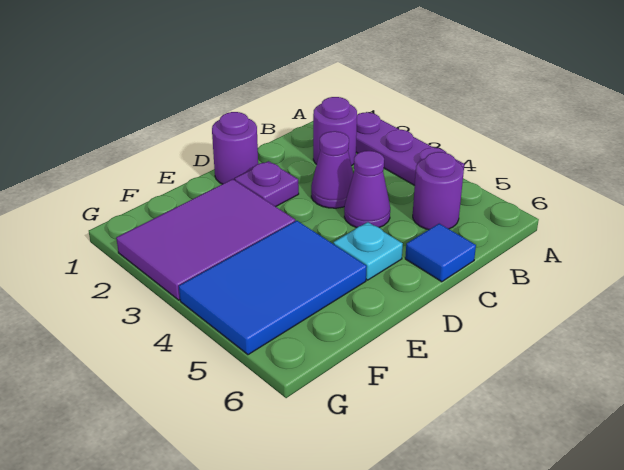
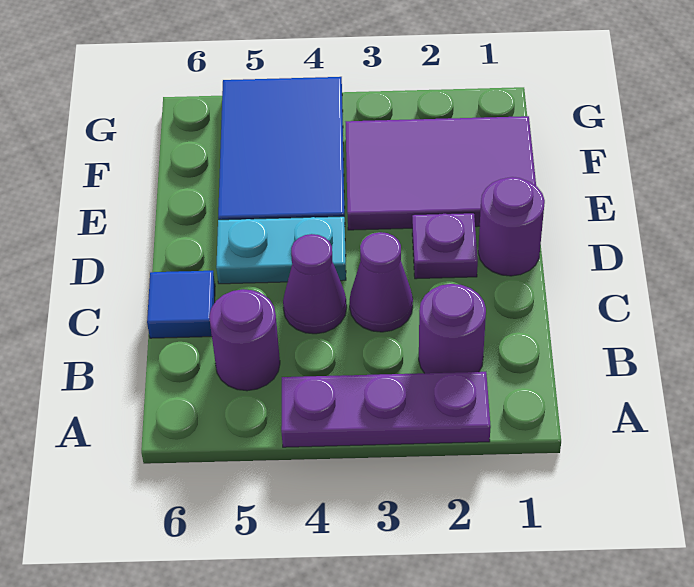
cyan 1x1 plate [333,222,403,280] -> cyan 1x2 plate [216,216,346,284]
purple 2x3 tile [116,179,295,300] -> purple 2x3 tile turned to [346,116,536,230]

